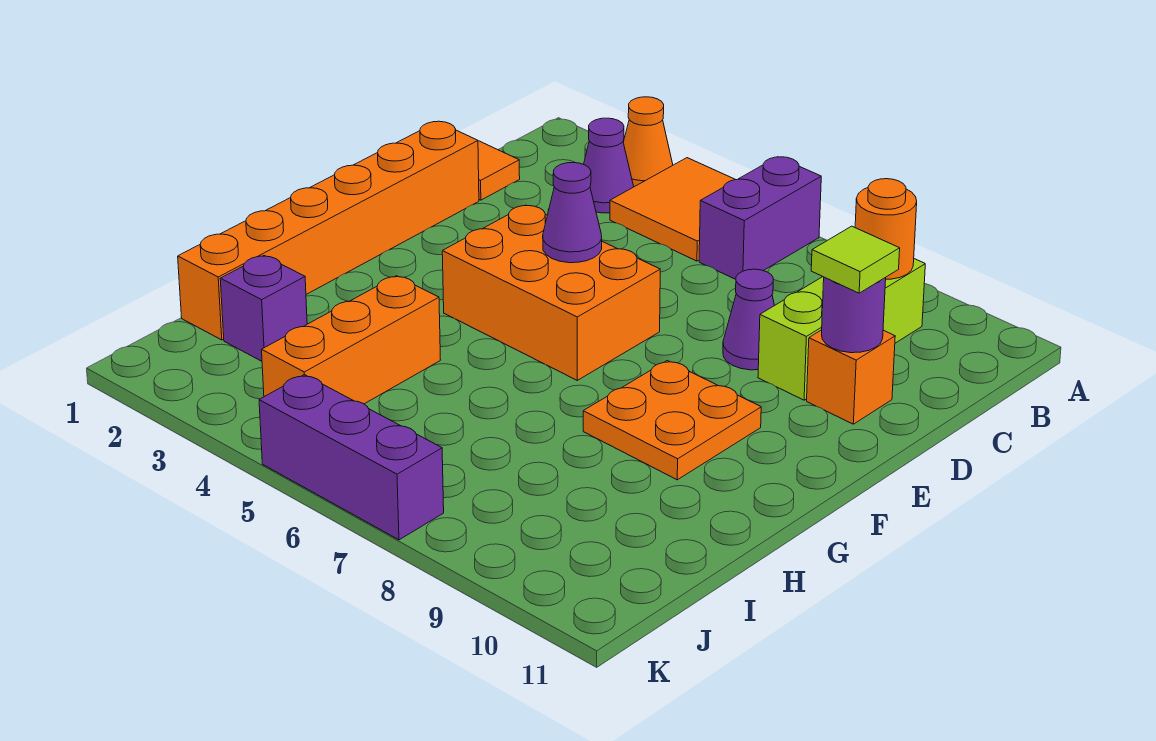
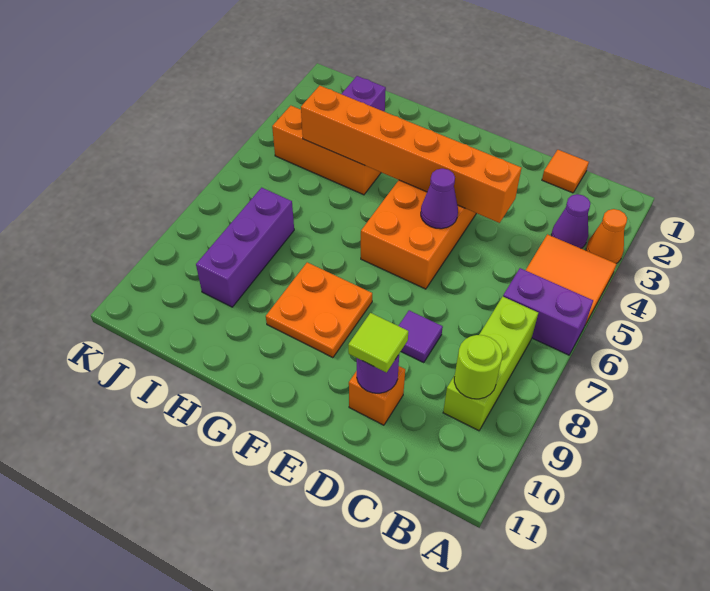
lime 1x3 brick [758,259,925,400] -> lime 1x3 brick turned to [443,297,538,431]
orange 1x1 round brick [855,179,917,279] -> lime 1x1 round brick [454,335,502,399]
orange 1x6 brick [178,121,479,340] -> orange 1x6 brick moved to [301,86,521,223]
purple 1x1 cone [723,269,775,370] -> purple 1x1 tile [399,310,443,363]
purple 1x3 brick [259,375,444,540] -> purple 1x3 brick moved to [196,188,294,307]

